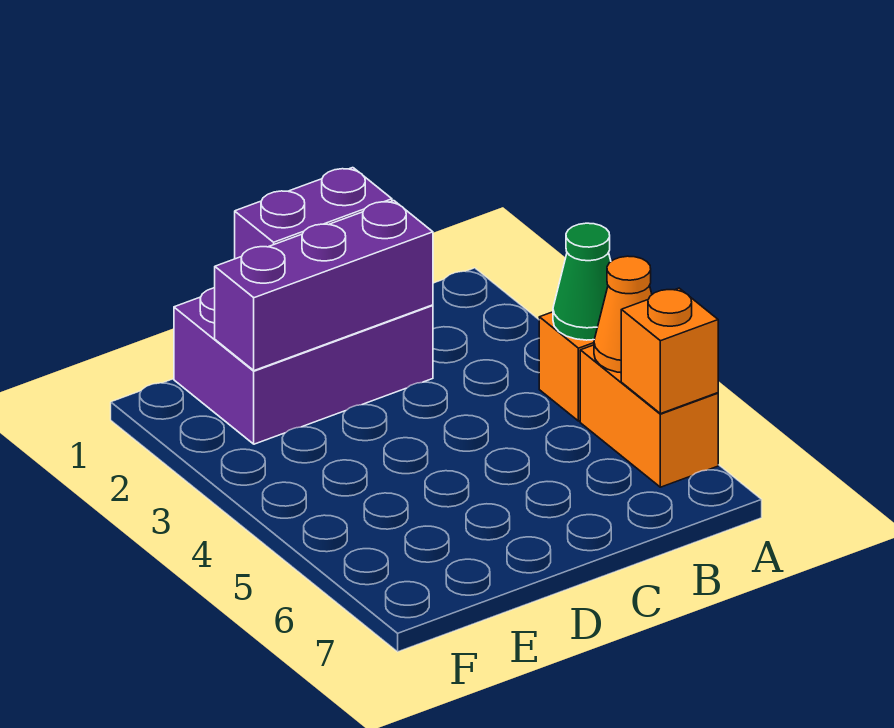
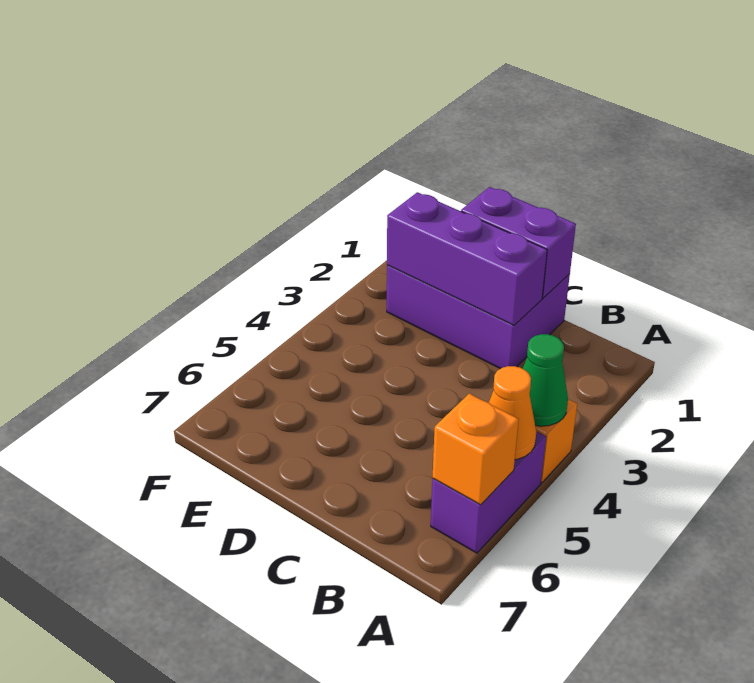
orange 1x2 brick [580,345,718,487] -> purple 1x2 brick [431,431,546,553]

